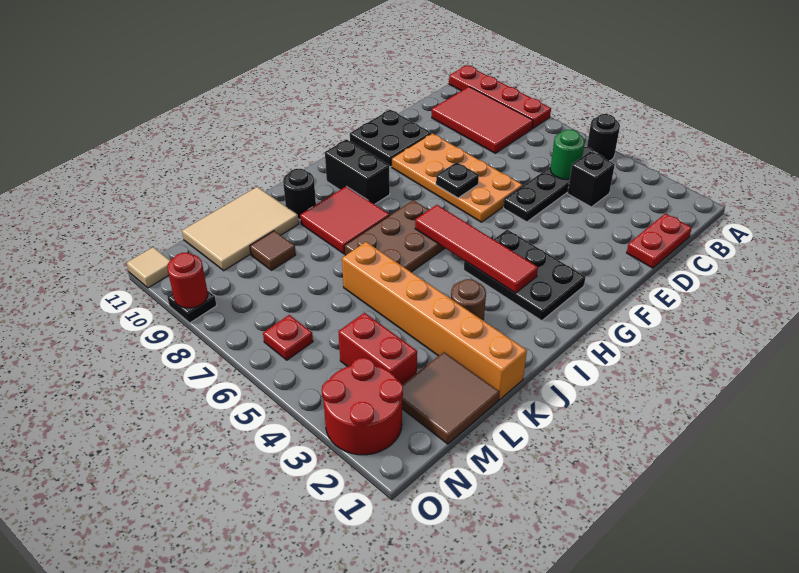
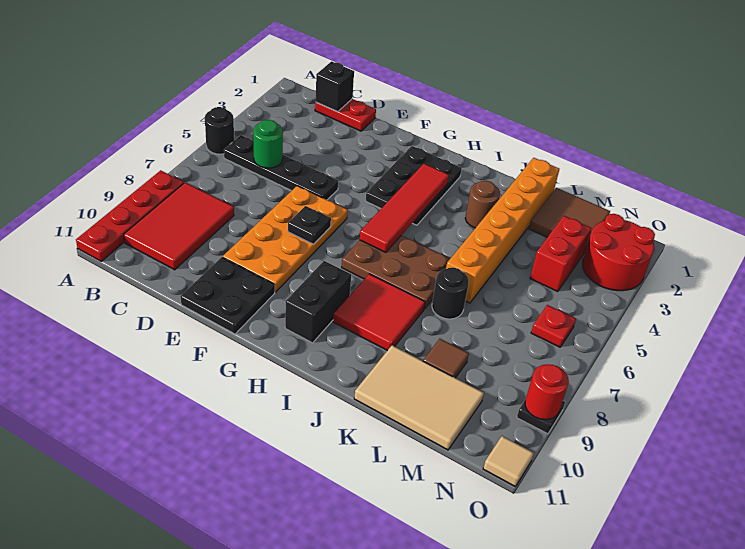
black 1x1 brick [568,151,615,207] -> black 1x1 brick moved to [315,61,354,112]
black 1x1 round brick [283,169,316,219] -> black 1x1 round brick moved to [432,267,469,319]

